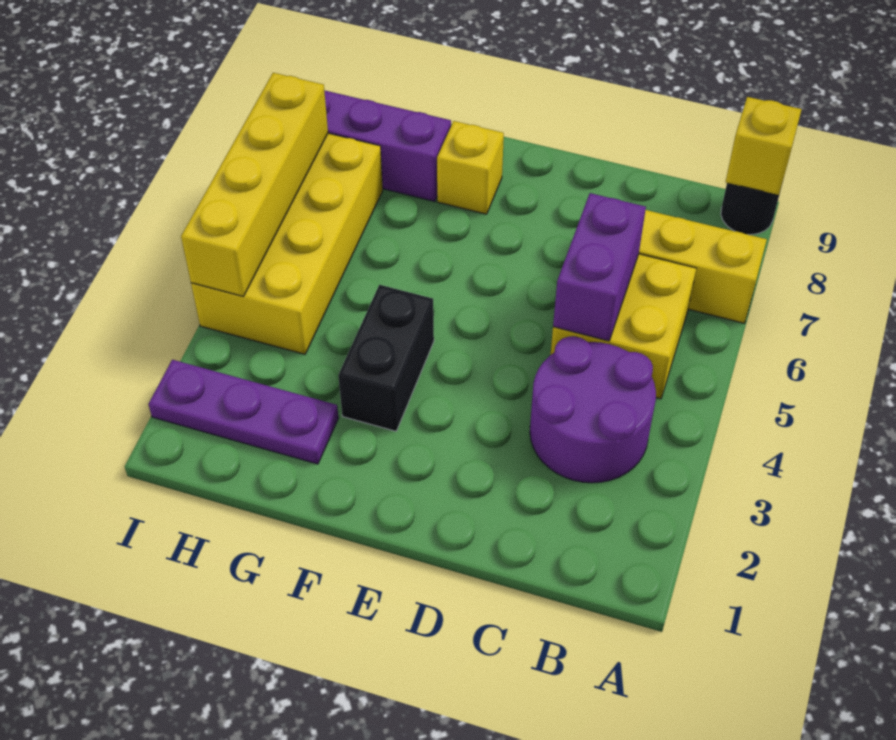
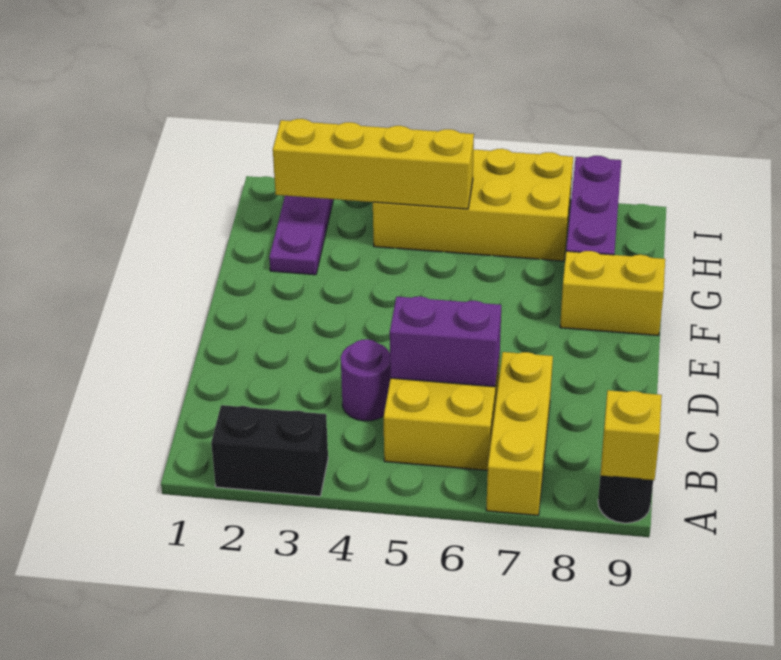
purple 2x2 round brick [530,336,656,483] -> purple 1x1 round brick [341,339,390,421]
black 1x2 brick [338,285,434,431] -> black 1x2 brick moved to [211,405,328,496]
yellow 1x1 brick [437,121,504,214] -> yellow 1x2 brick [560,251,665,336]
yellow 1x4 brick [181,73,328,297] -> yellow 1x4 brick moved to [273,119,474,209]

